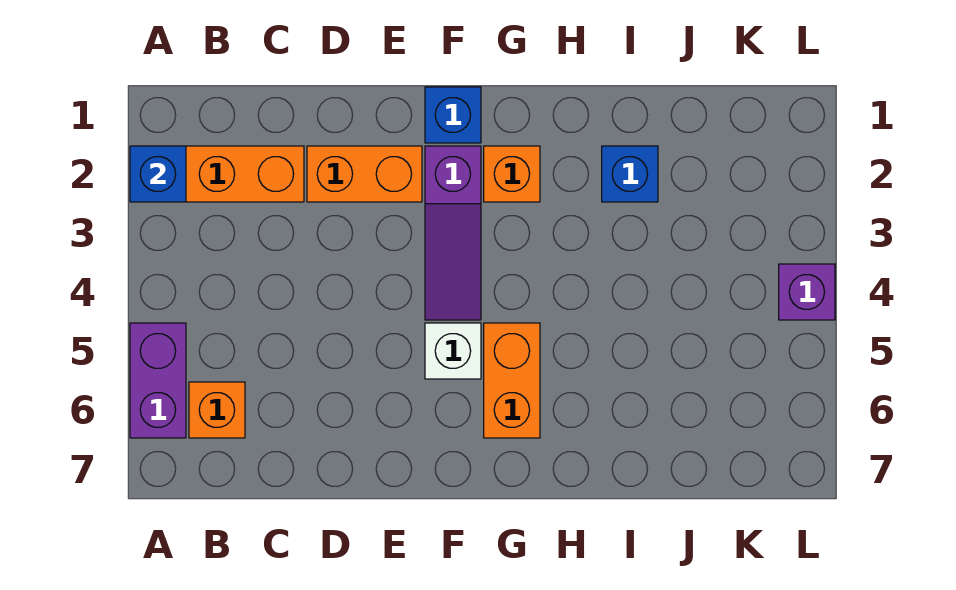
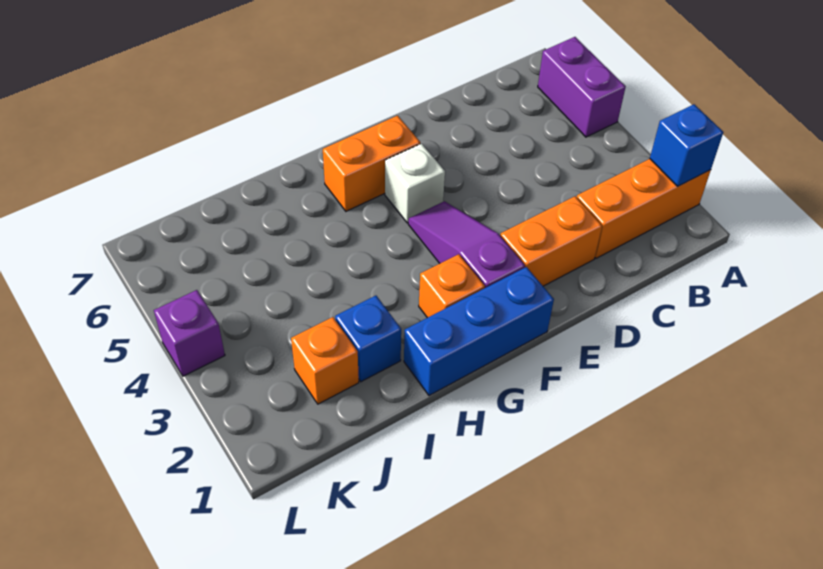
orange 1x1 brick [189,382,245,438] -> orange 1x1 brick moved to [291,317,359,404]
blue 1x1 brick [425,87,481,143] -> blue 1x3 brick [404,267,554,396]
orange 1x2 brick [484,323,540,438] -> orange 1x2 brick turned to [323,116,420,211]

